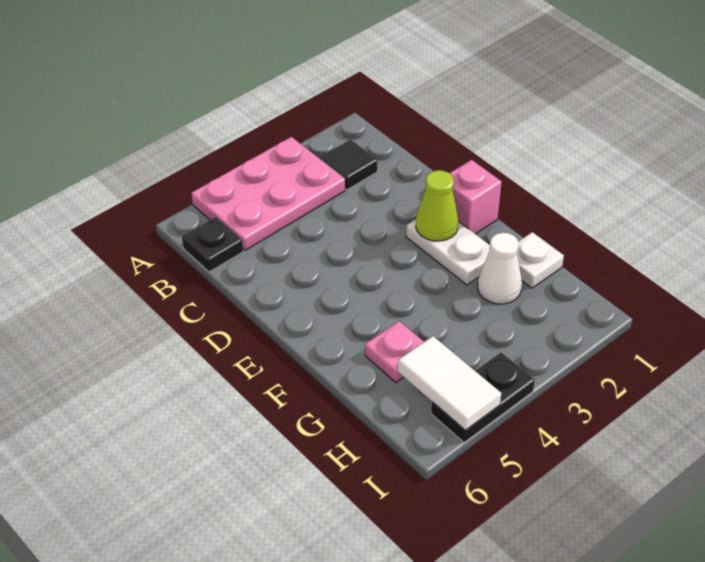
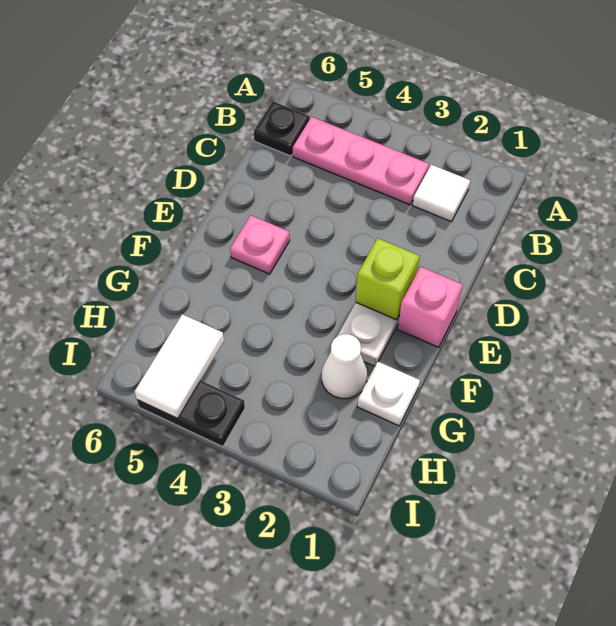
pink 2x3 plate [191,137,345,250] -> pink 1x3 plate [293,117,429,205]
black 1x1 tile [320,139,377,190] -> white 1x1 tile [413,165,470,222]
lime 1x1 cone [416,170,459,241] -> lime 1x1 brick [356,238,420,320]
pink 1x1 plate [365,321,424,383] -> pink 1x1 plate moved to [230,216,290,274]

